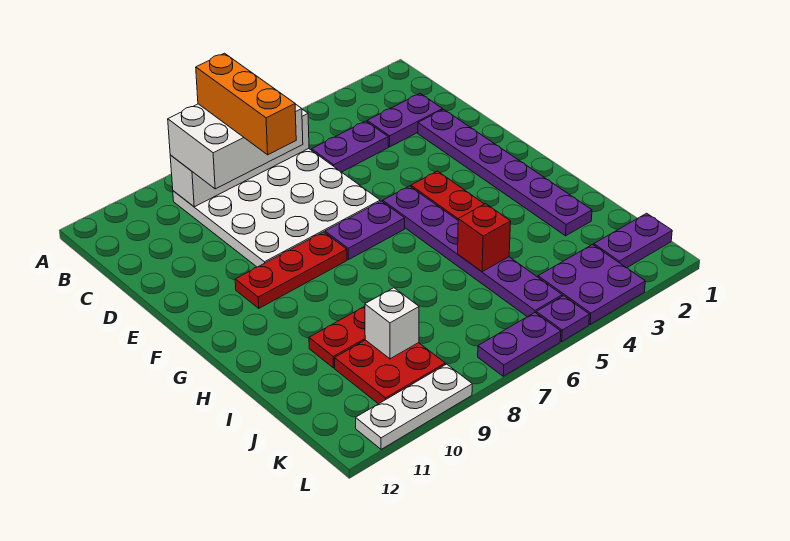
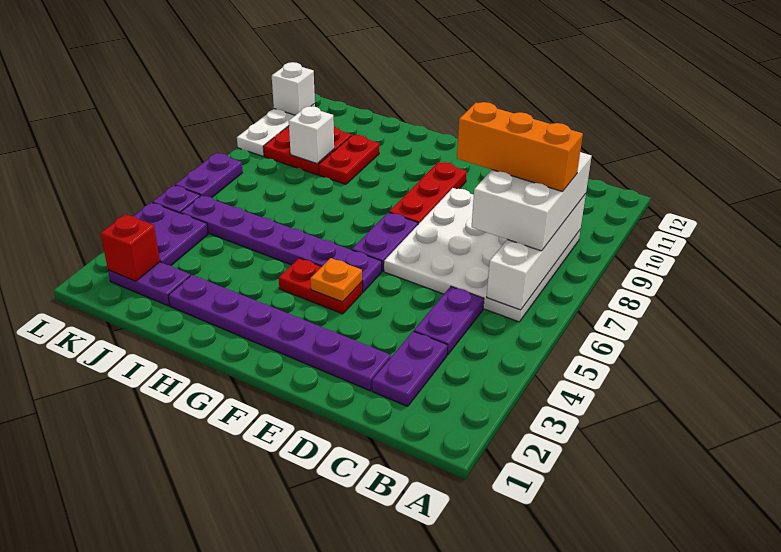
none -> orange 1x1 plate [310,258,362,302]
red 1x1 brick [458,204,511,272] -> red 1x1 brick moved to [100,214,160,281]
purple 1x2 plate [594,213,672,268] -> purple 1x2 plate turned to [108,262,191,306]
none -> white 1x1 brick [272,62,315,115]

